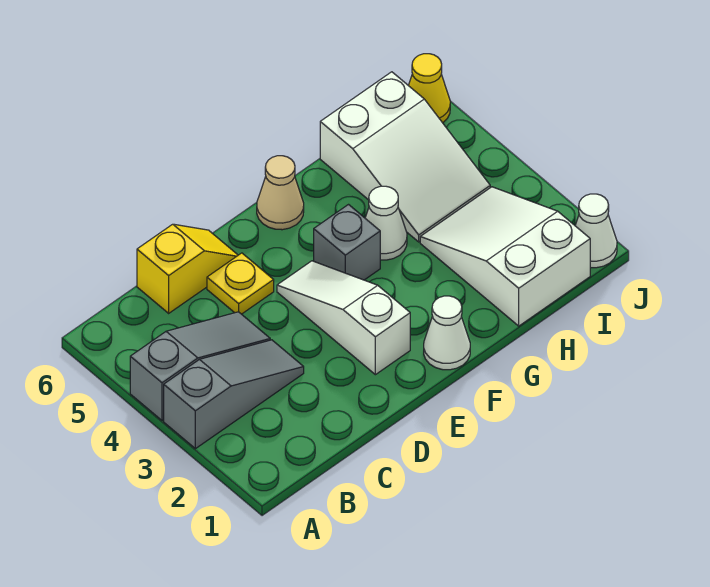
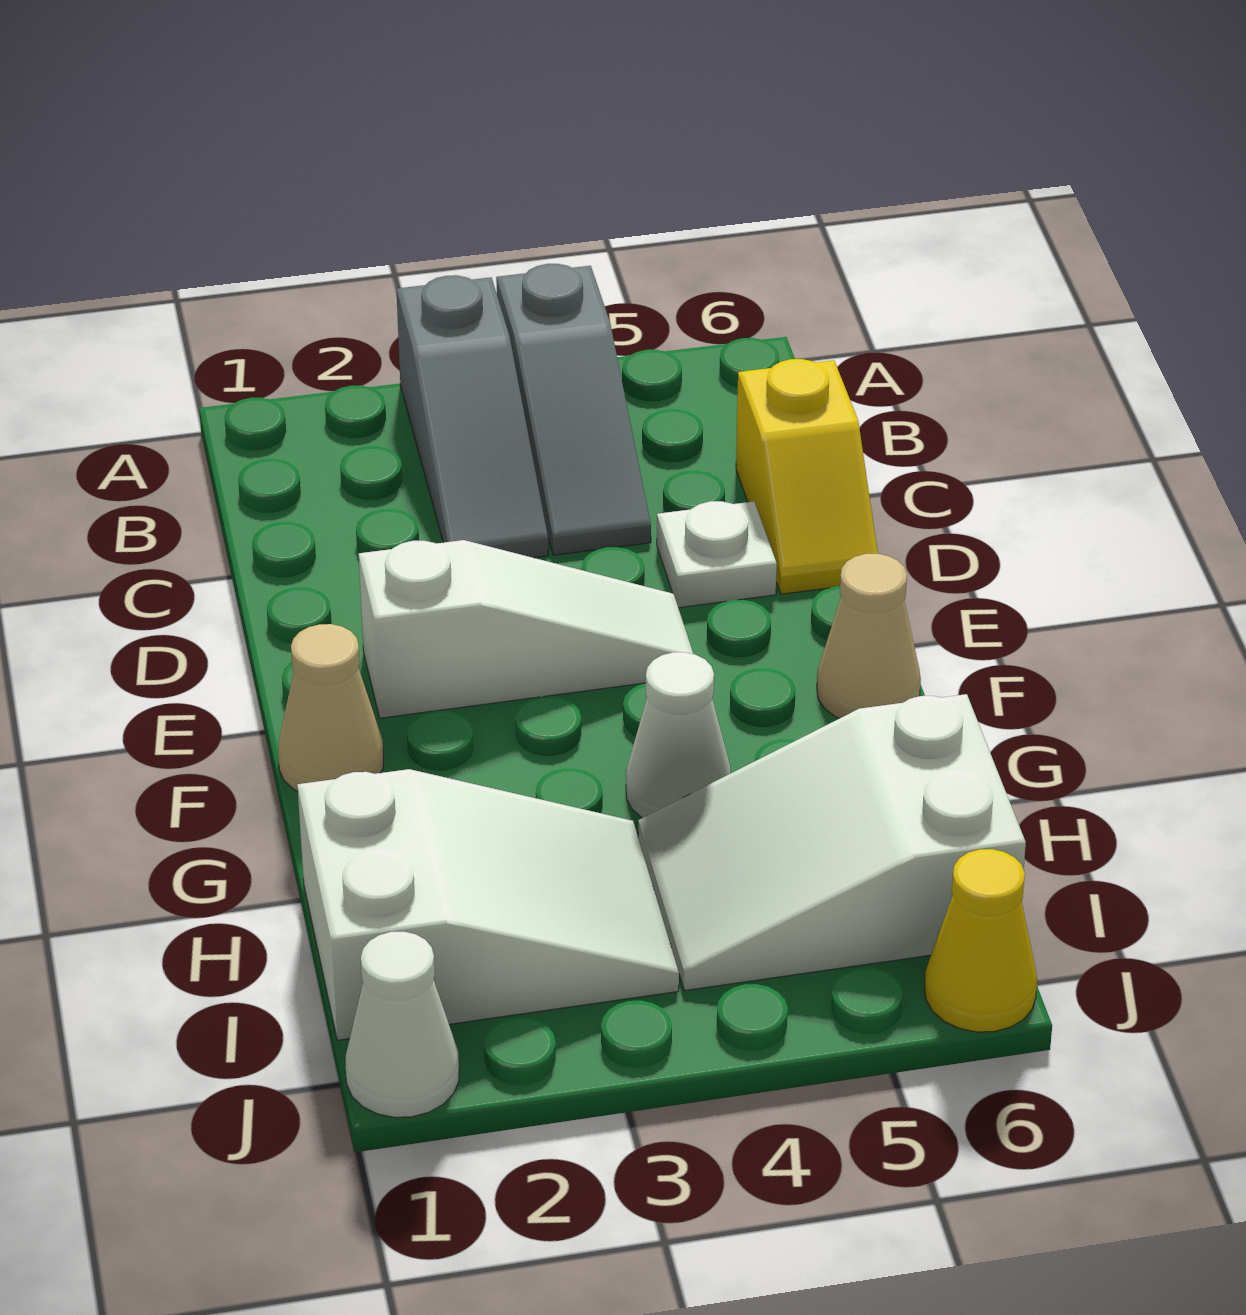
yellow 1x1 plate [207,253,274,314] -> white 1x1 plate [657,501,777,608]
white 1x1 cone [424,296,470,370] -> tan 1x1 cone [278,624,383,791]
grey 1x1 brick [314,205,380,280] -> none

